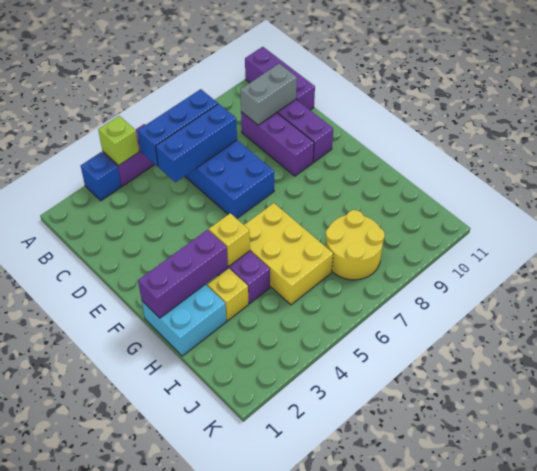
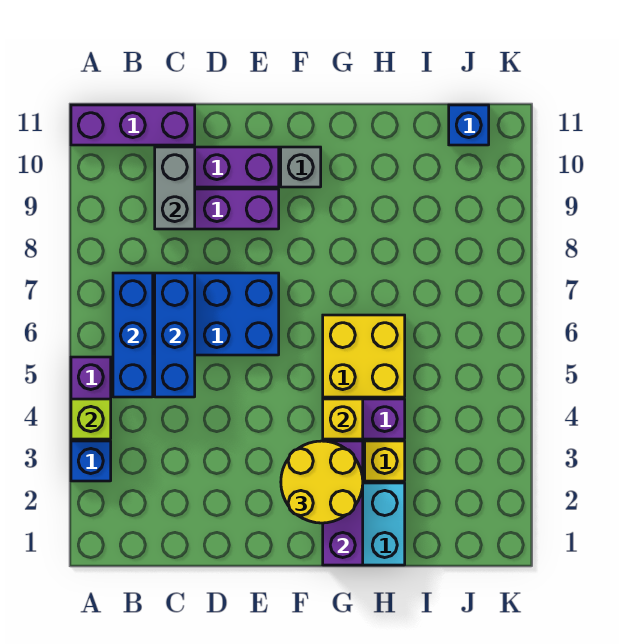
none -> grey 1x1 brick [281,147,321,187]
yellow 2x3 brick [244,203,333,305] -> yellow 2x2 brick [323,315,405,397]
yellow 2x2 round brick [326,210,385,280] -> yellow 2x2 round brick moved to [281,441,363,523]
none -> blue 1x1 brick [449,105,489,145]

